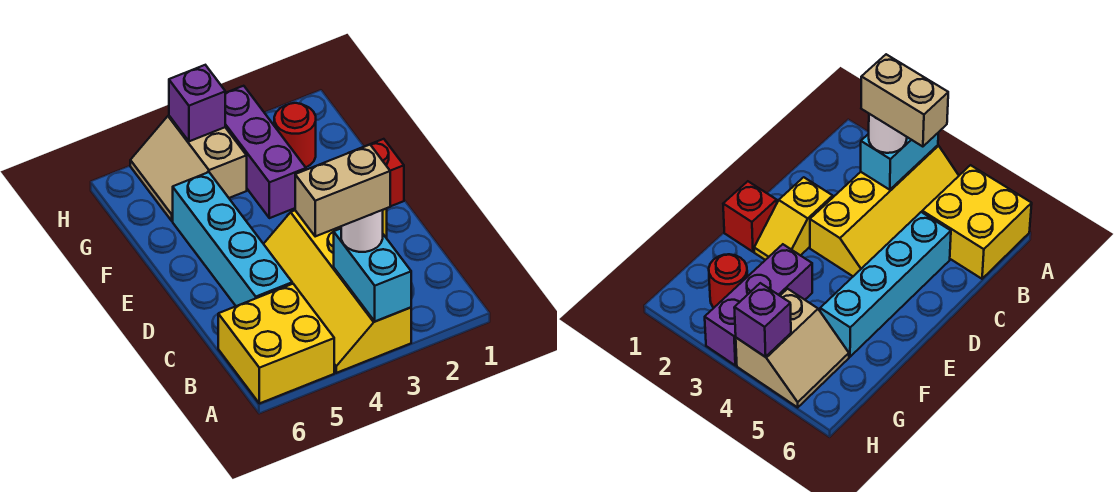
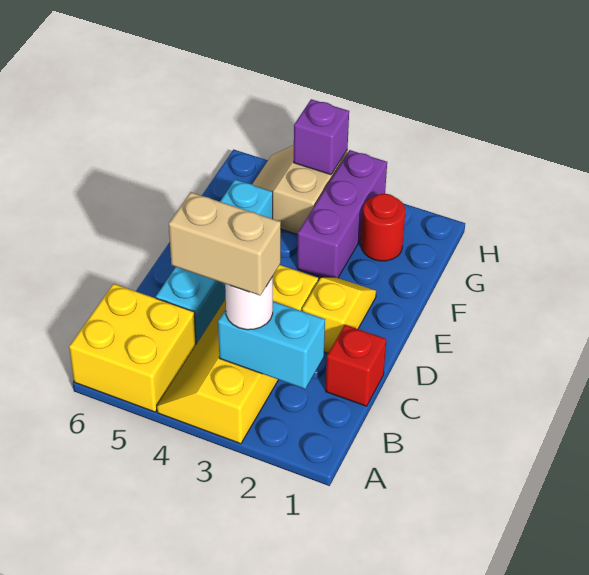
cyan 1x2 brick [334,229,411,321] -> cyan 1x2 brick turned to [218,301,325,389]
red 1x1 brick [370,139,404,206] -> red 1x1 brick moved to [326,325,386,406]

